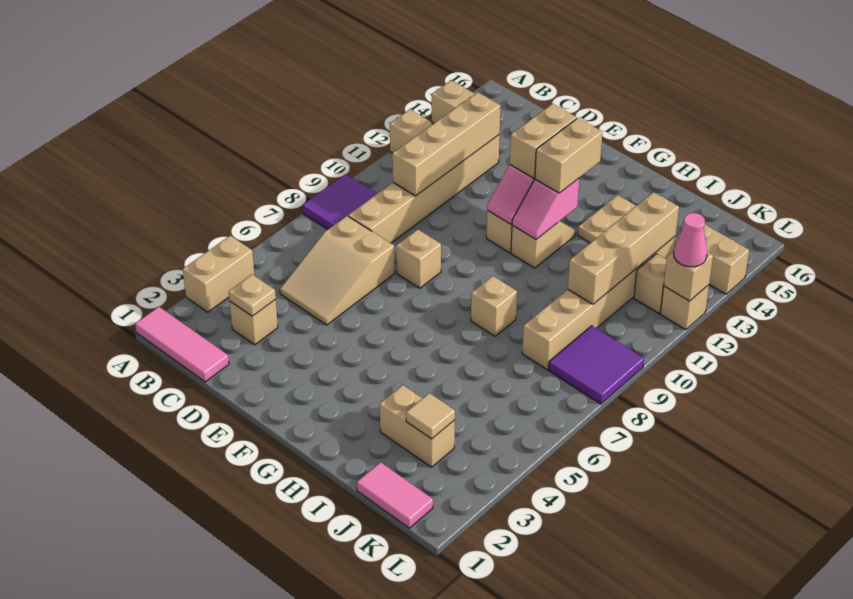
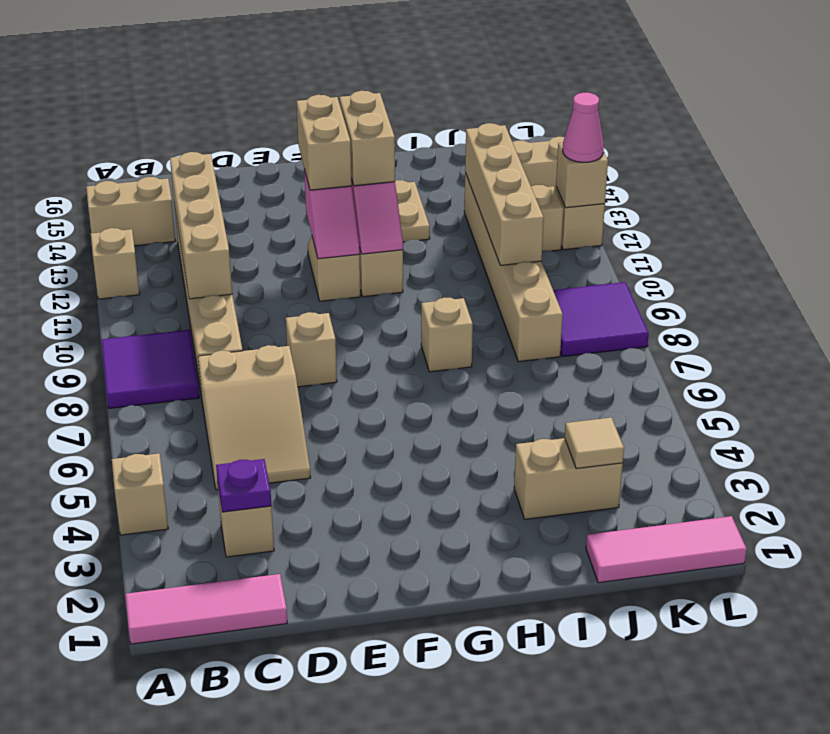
tan 1x2 brick [183,236,254,312] -> tan 1x1 brick [112,454,168,535]
tan 1x1 plate [229,275,276,316] -> purple 1x1 plate [216,459,271,512]
pink 1x2 tile [357,462,433,528] -> pink 1x3 tile [586,516,747,583]

